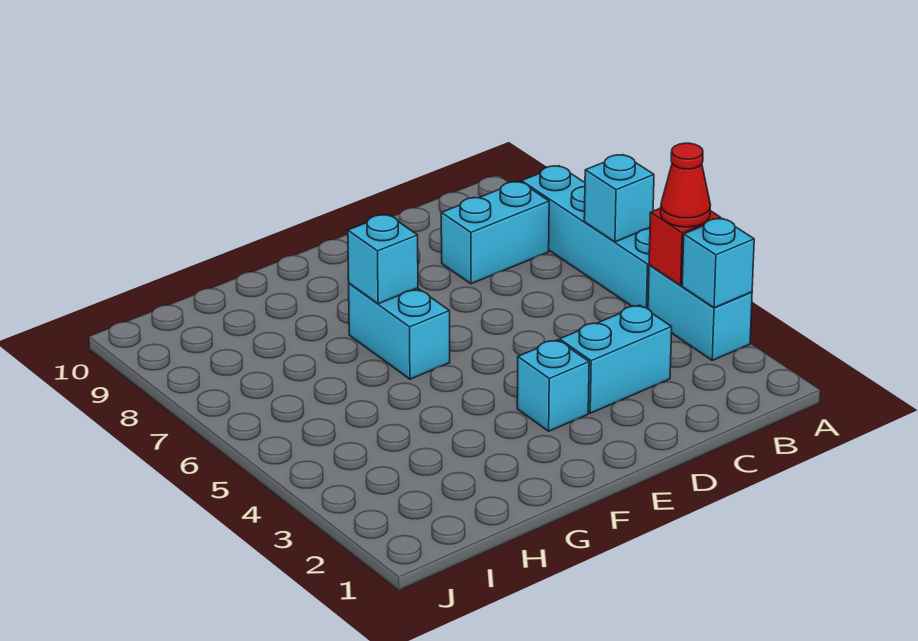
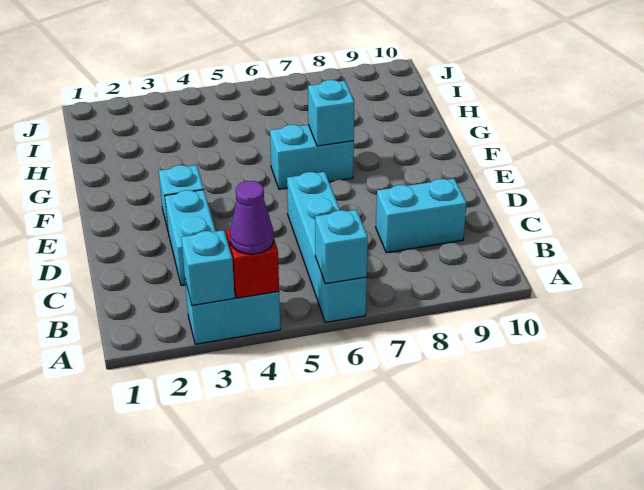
red 1x1 cone [661,143,711,227] -> purple 1x1 cone [230,181,274,254]
cyan 1x4 brick [522,166,650,309] -> cyan 1x4 brick turned to [287,172,367,322]
cyan 1x2 brick [441,181,549,284] -> cyan 1x2 brick turned to [376,179,467,253]

